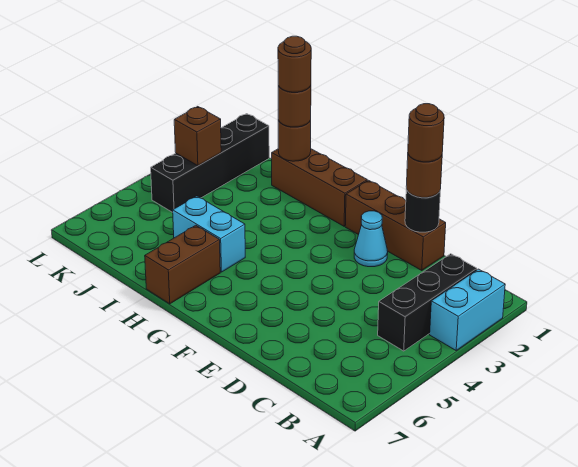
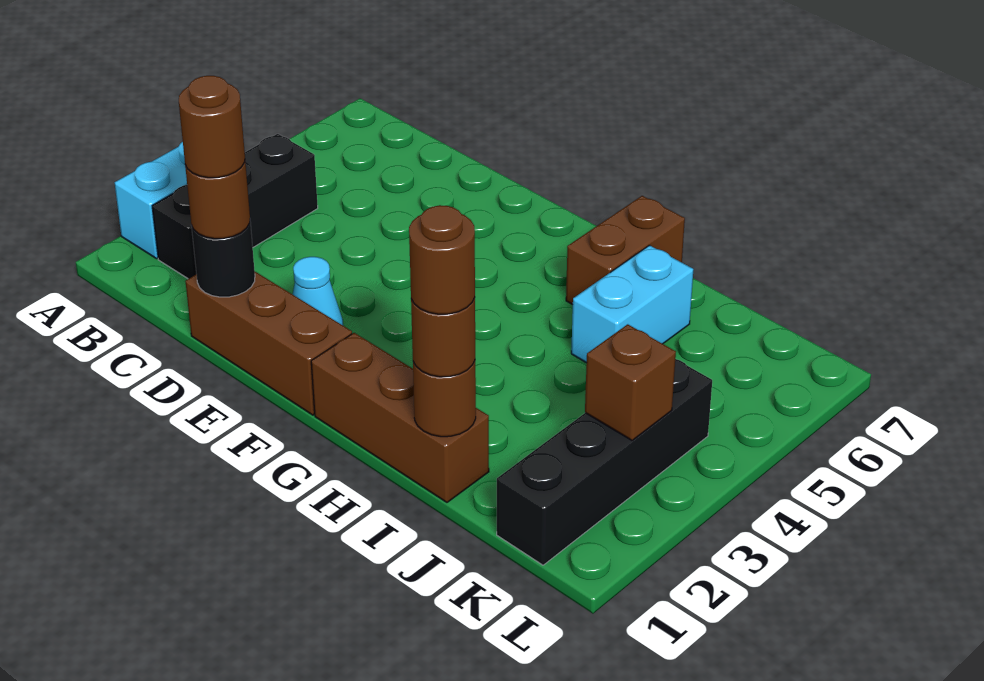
cyan 1x2 brick [173,196,245,272] -> cyan 1x2 brick turned to [571,245,693,363]

